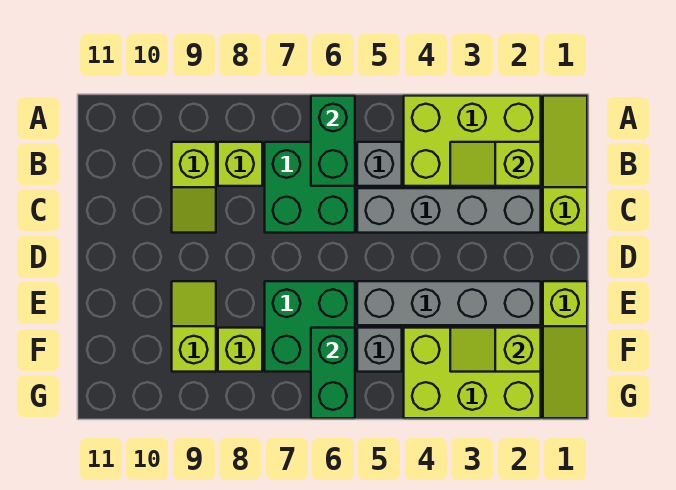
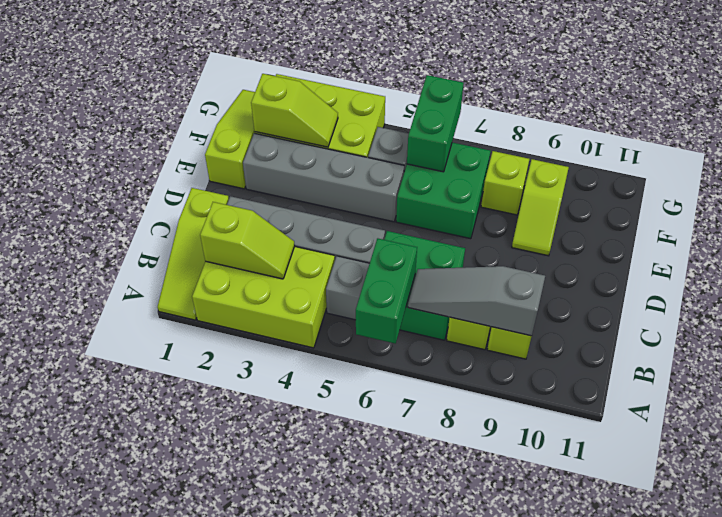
none -> grey 1x3 slope [408,266,545,336]

